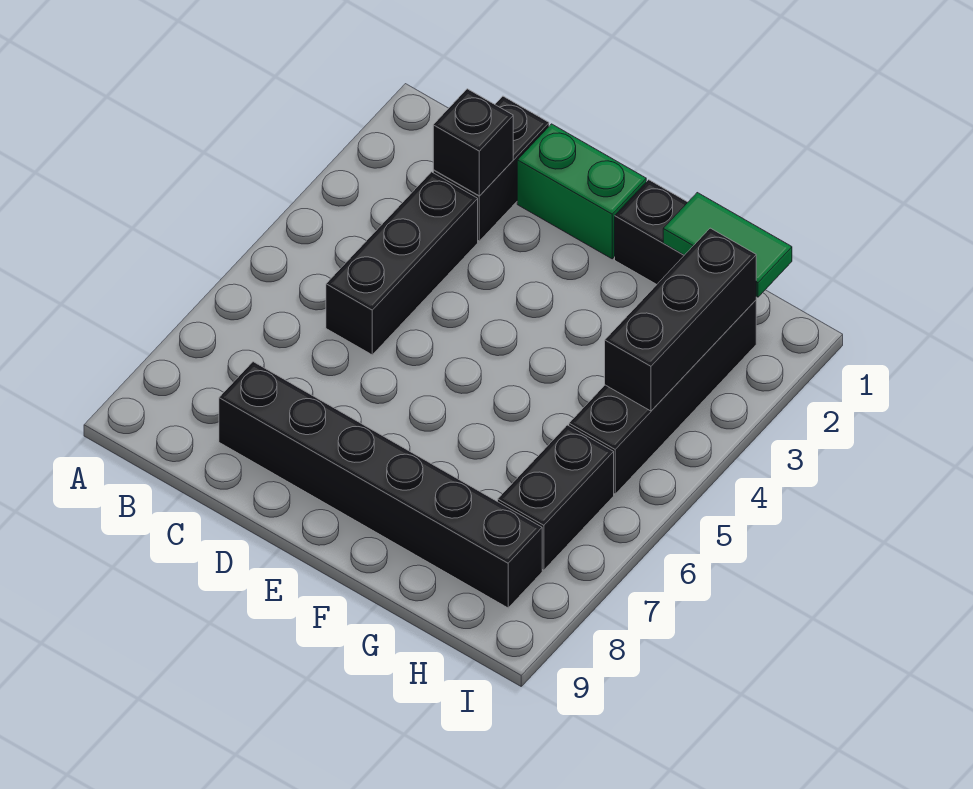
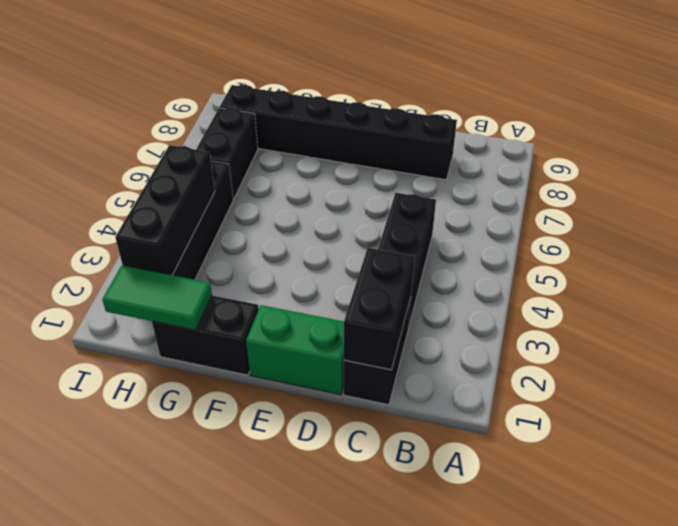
black 1x1 brick [433,89,513,196] -> black 1x2 brick [344,248,414,370]

